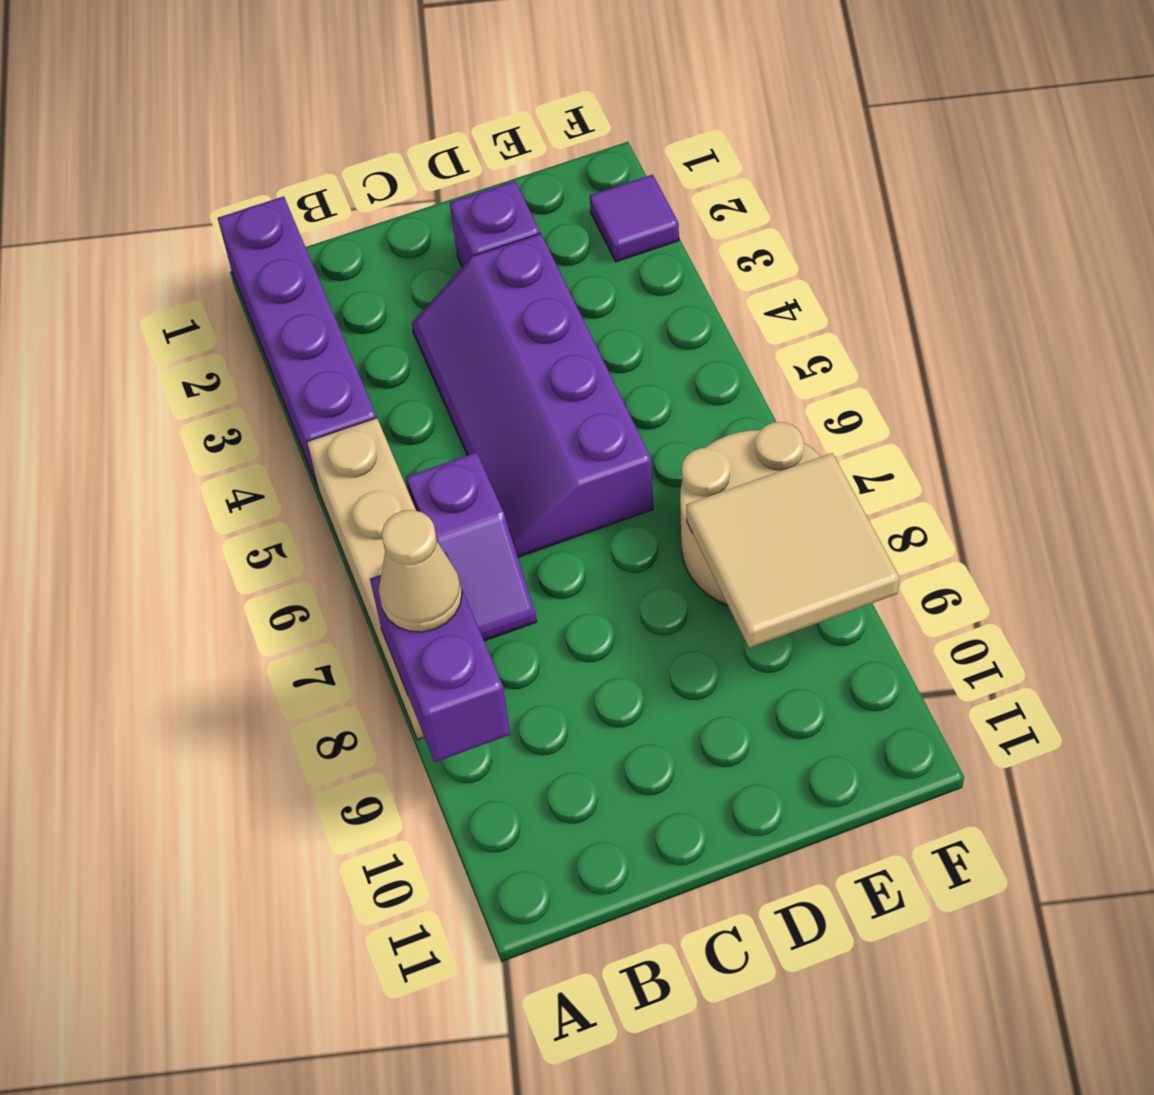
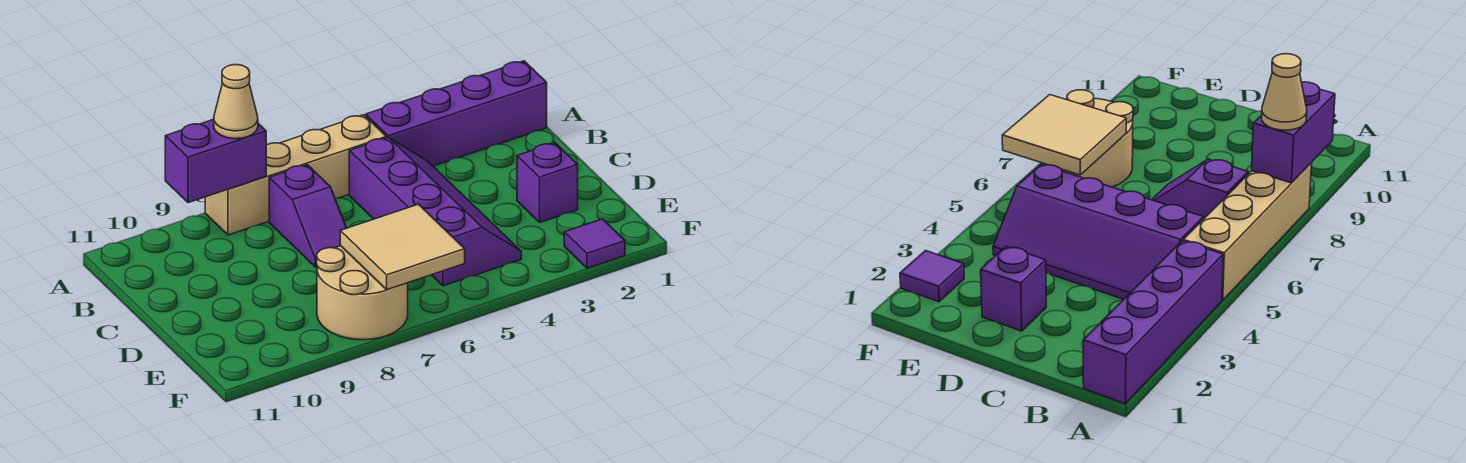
purple 1x2 slope [406,452,537,641] -> purple 1x2 slope turned to [269,165,346,267]
purple 2x4 slope [412,234,653,557] -> purple 2x4 slope turned to [349,137,521,286]
tan 2x2 tile [686,453,900,648] -> tan 2x2 tile moved to [340,204,465,290]

